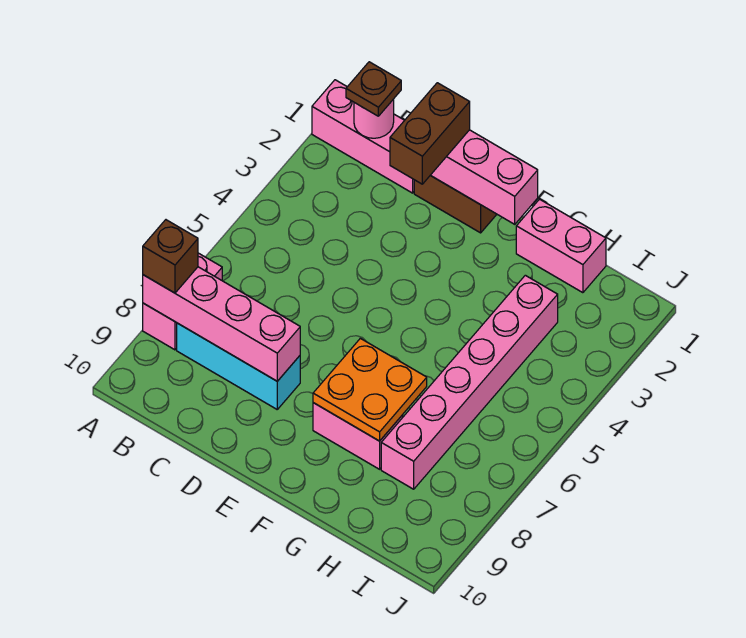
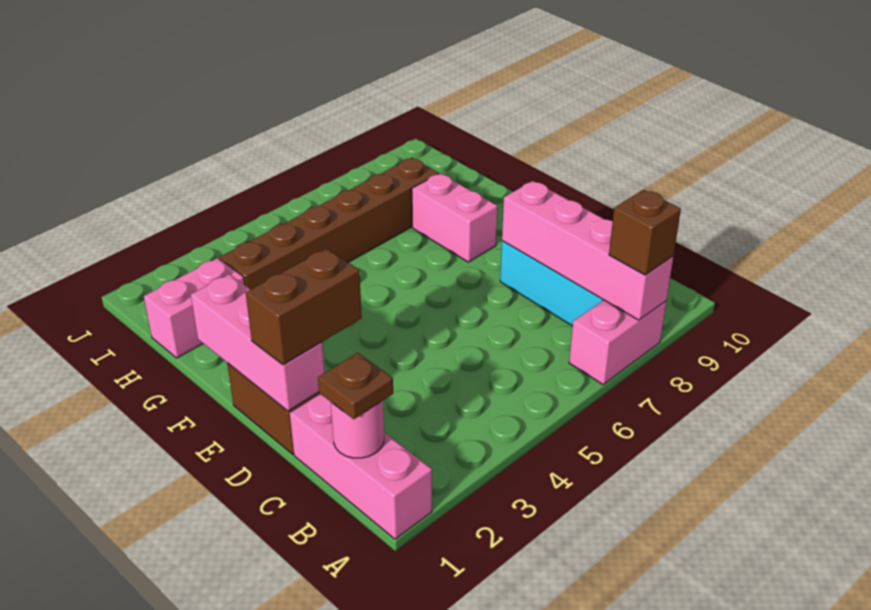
orange 2x2 plate [313,338,427,441] -> none
pink 1x2 brick [516,199,606,293] -> pink 1x2 brick turned to [144,258,244,358]
pink 1x6 brick [381,275,558,489] -> brown 1x6 brick [219,158,439,290]

